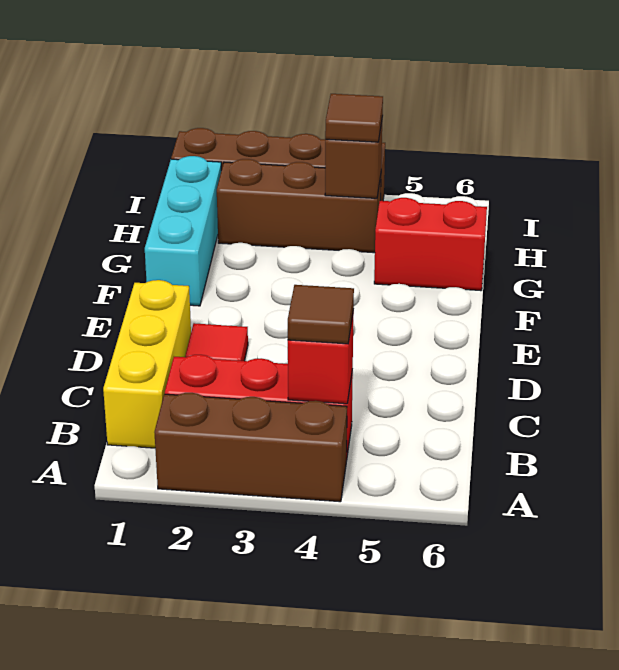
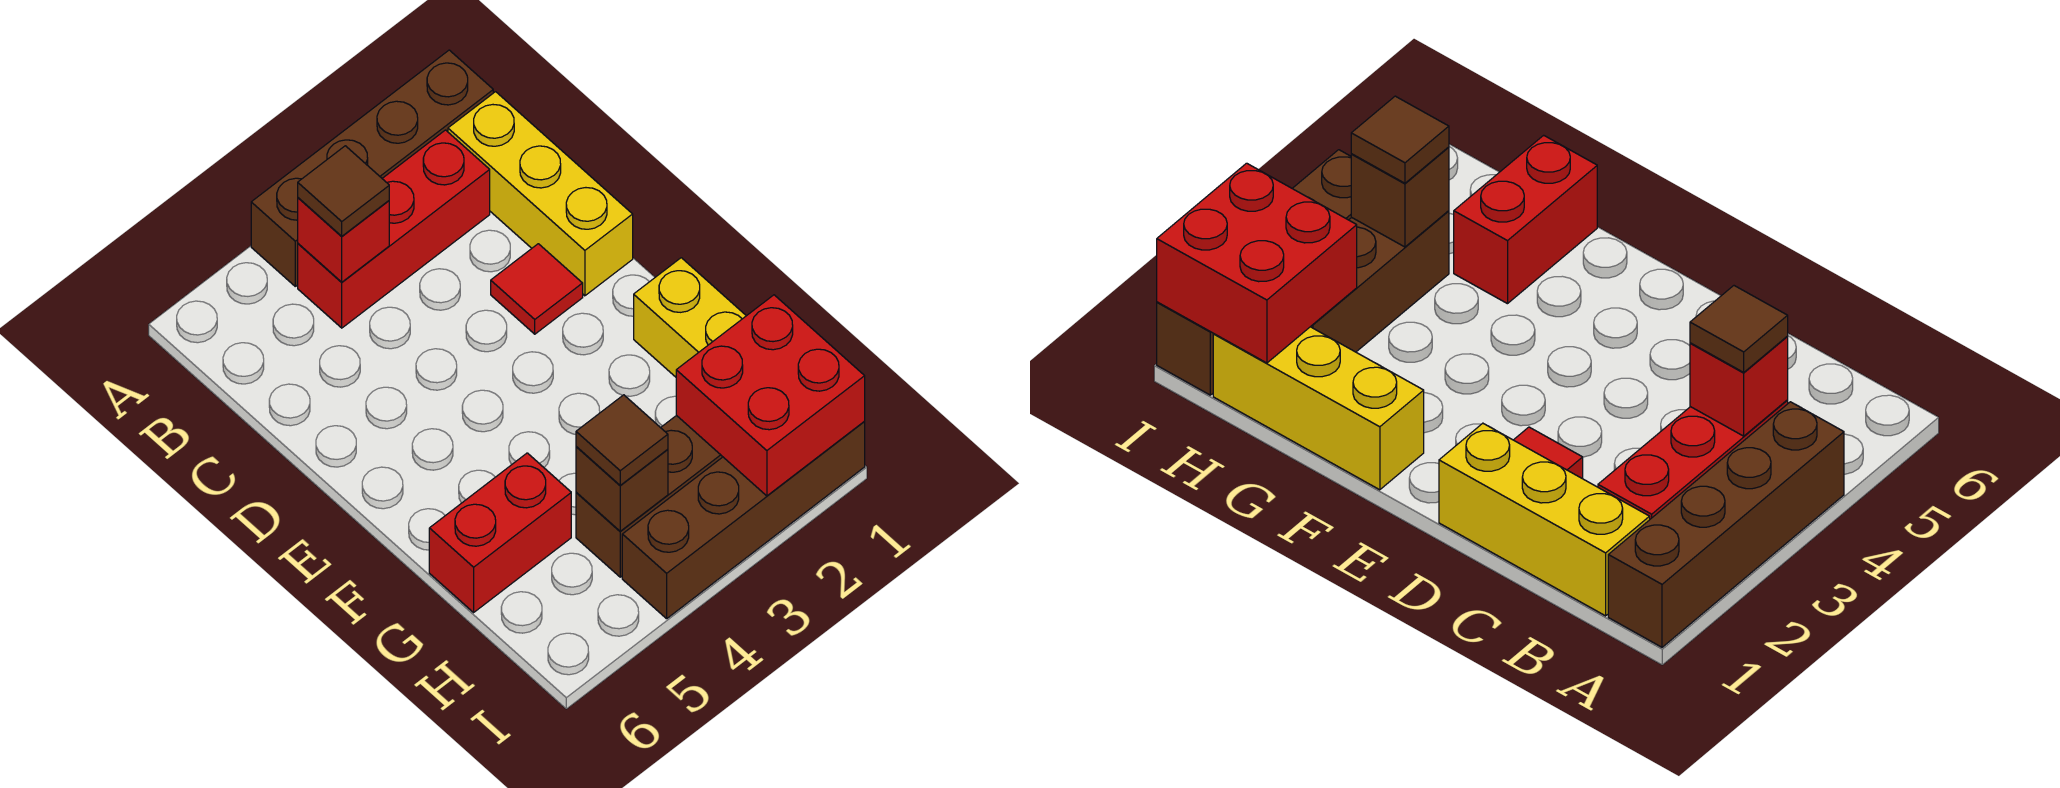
brown 1x3 brick [154,393,347,502] -> brown 1x4 brick [251,50,493,286]
cyan 1x3 brick [145,156,221,306] -> yellow 1x3 brick [634,258,746,377]
none -> red 2x2 brick [676,295,865,496]

